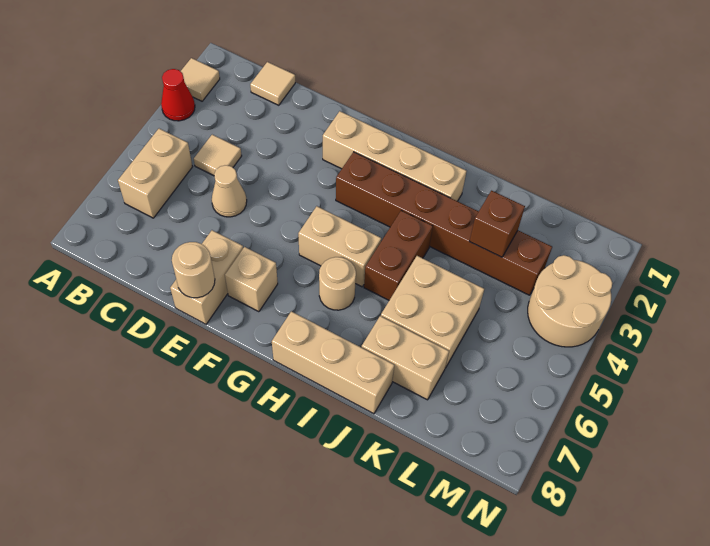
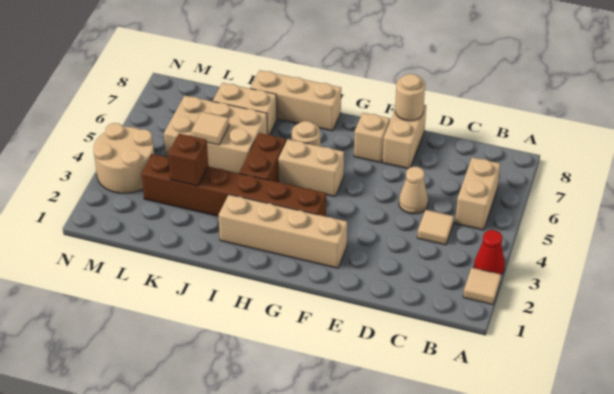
tan 1x1 tile [250,62,295,105] -> tan 1x1 tile moved to [192,112,229,145]
tan 2x2 brick [381,256,484,368] -> tan 2x3 brick [164,96,268,173]

